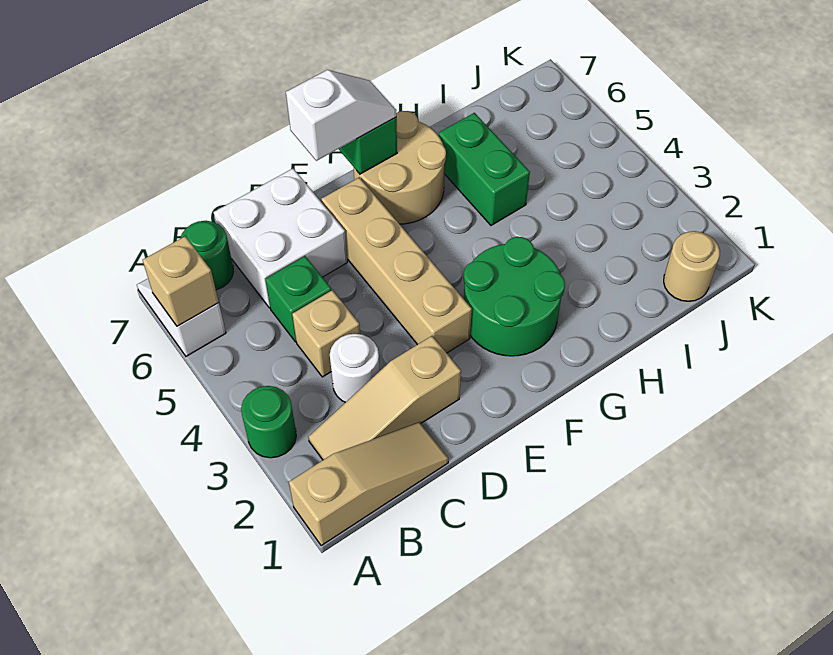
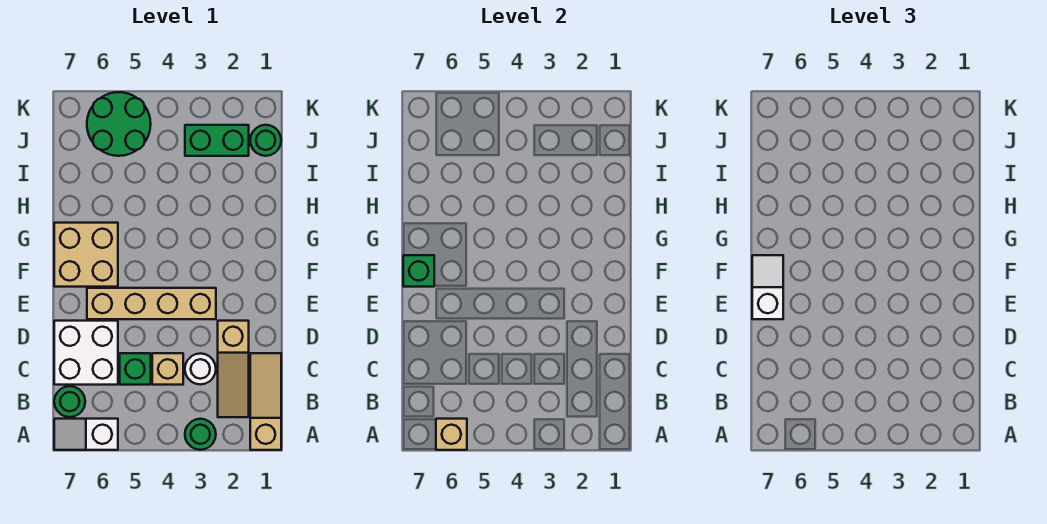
green 2x2 round brick [464,237,565,356] -> green 2x2 round brick moved to [87,92,151,156]
tan 2x2 round brick [354,111,446,224] -> tan 2x2 brick [54,223,118,287]
green 1x2 brick [439,113,530,225] -> green 1x2 brick moved to [185,125,249,156]
tan 1x1 round brick [664,231,720,301] -> green 1x1 round brick [250,125,281,156]

